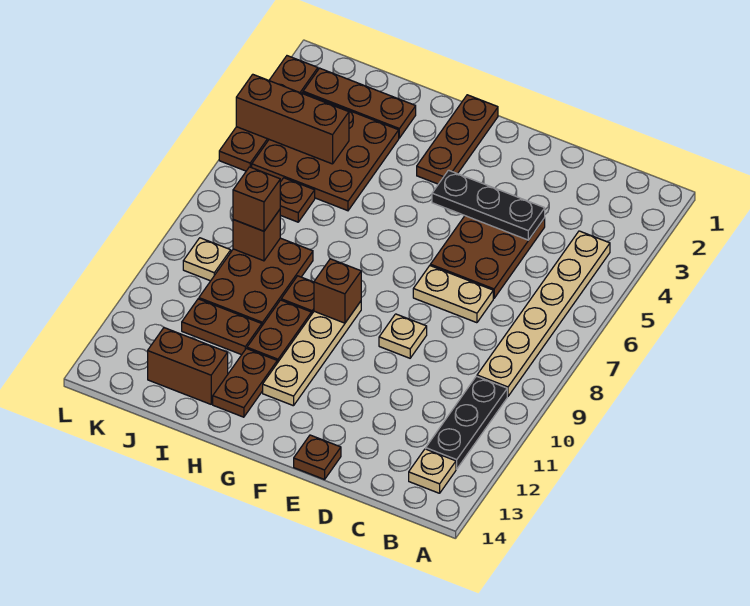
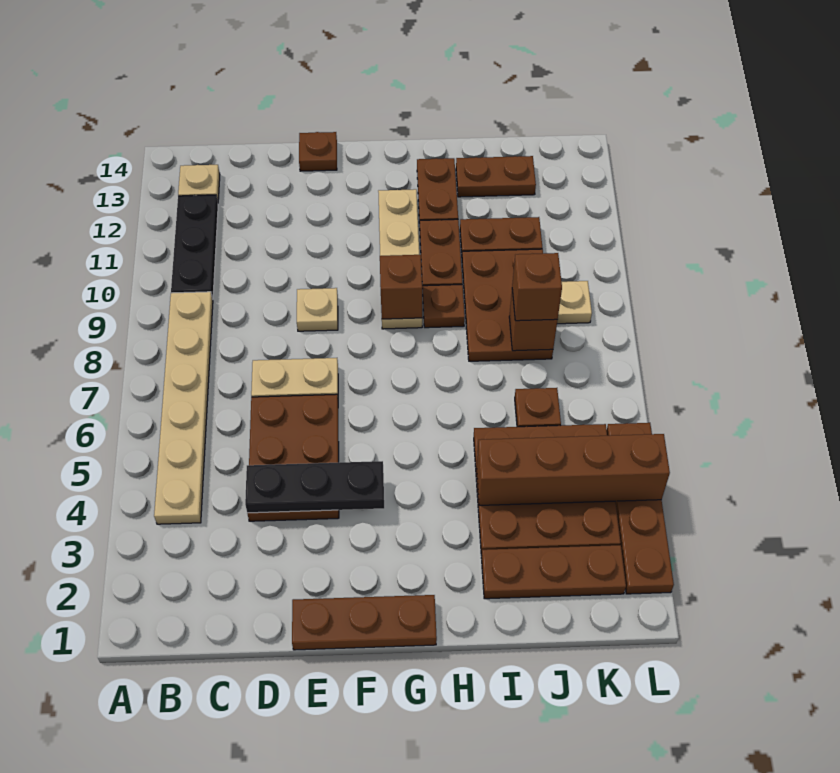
brown 1x3 plate [417,95,498,184] -> brown 1x3 plate turned to [292,595,437,650]
brown 1x2 brick [148,328,228,404] -> brown 1x2 plate [456,156,536,197]
brown 1x3 brick [236,74,349,164] -> brown 1x4 brick [477,434,670,505]

